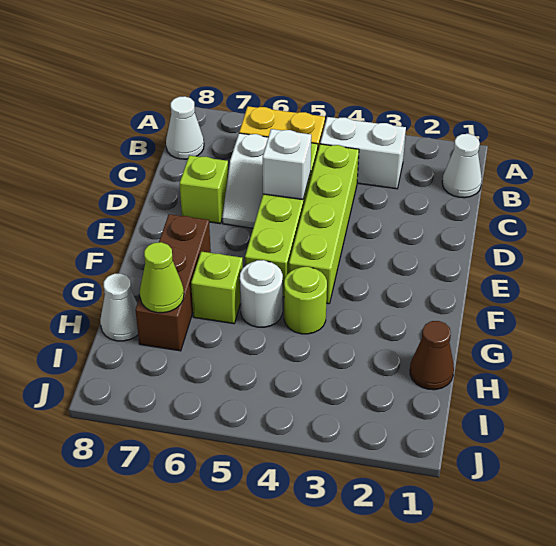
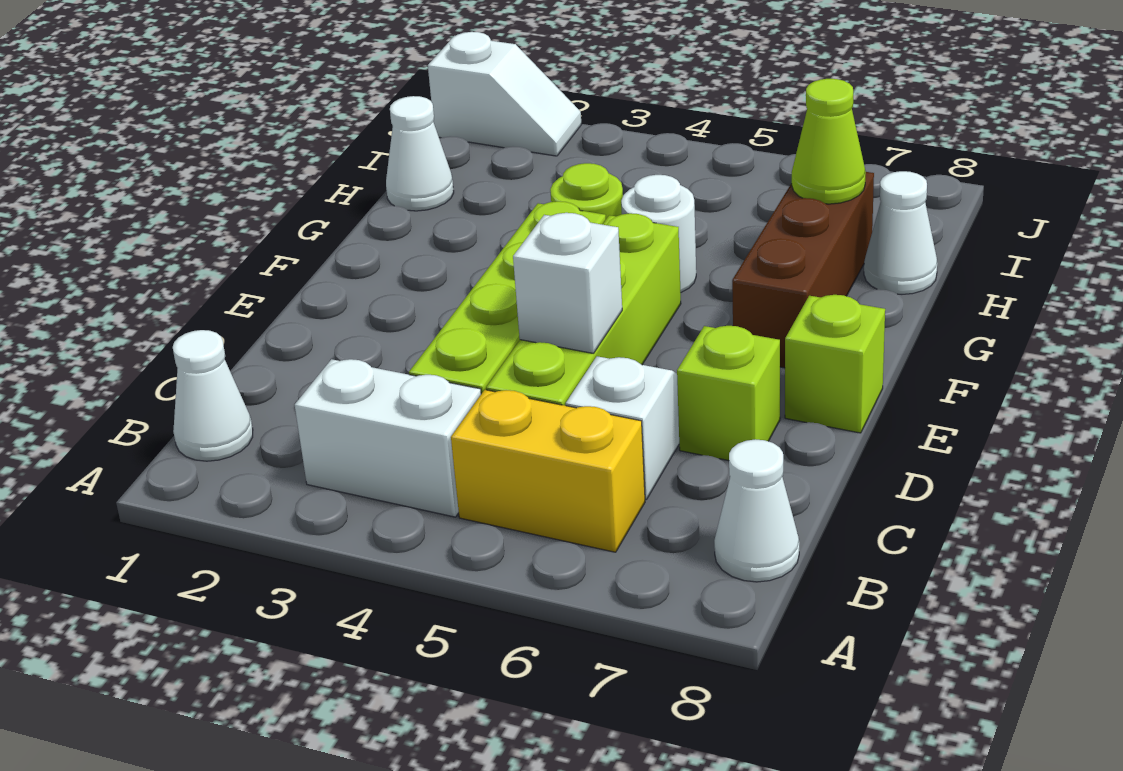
lime 1x1 brick [191,252,243,324] -> lime 1x1 brick moved to [785,295,885,433]
brown 1x1 cone [410,321,454,390] -> white 1x1 cone [386,96,454,211]
none -> white 1x2 slope [428,32,581,156]

